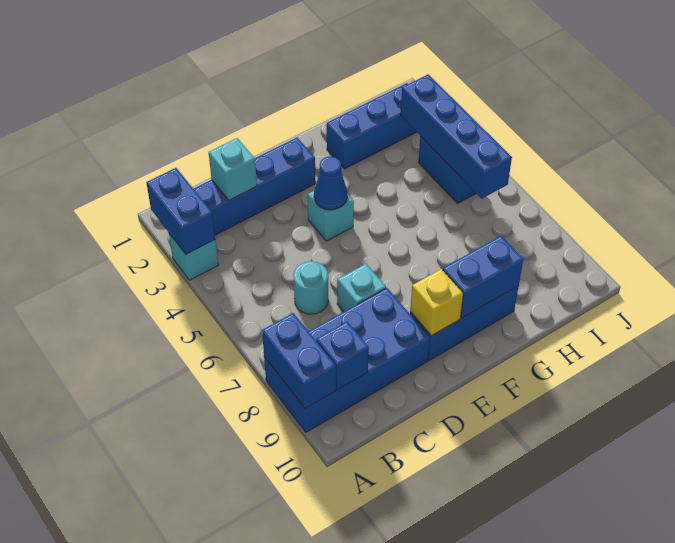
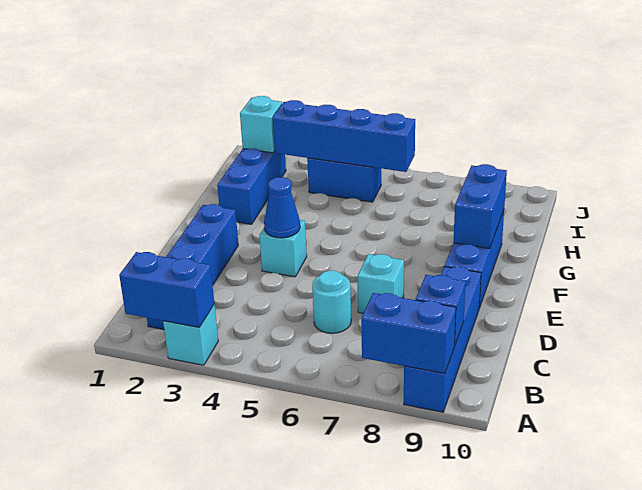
blue 2x4 brick [264,288,430,432] -> blue 1x4 brick [404,267,481,412]
cyan 1x1 brick [209,138,257,200] -> cyan 1x1 brick moved to [240,96,282,153]
yellow 1x1 brick [410,269,463,336] -> none

